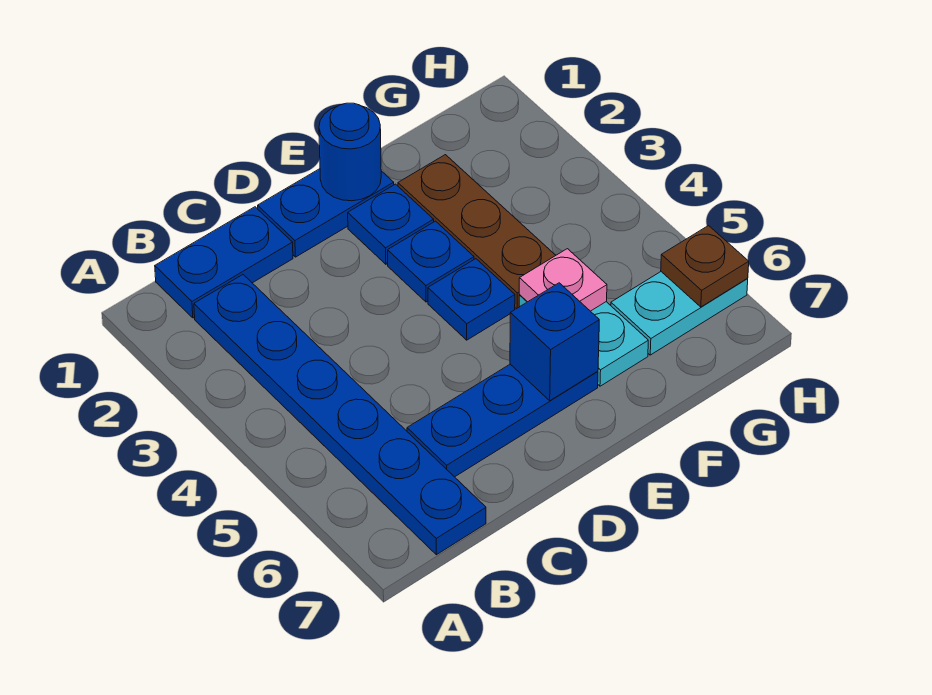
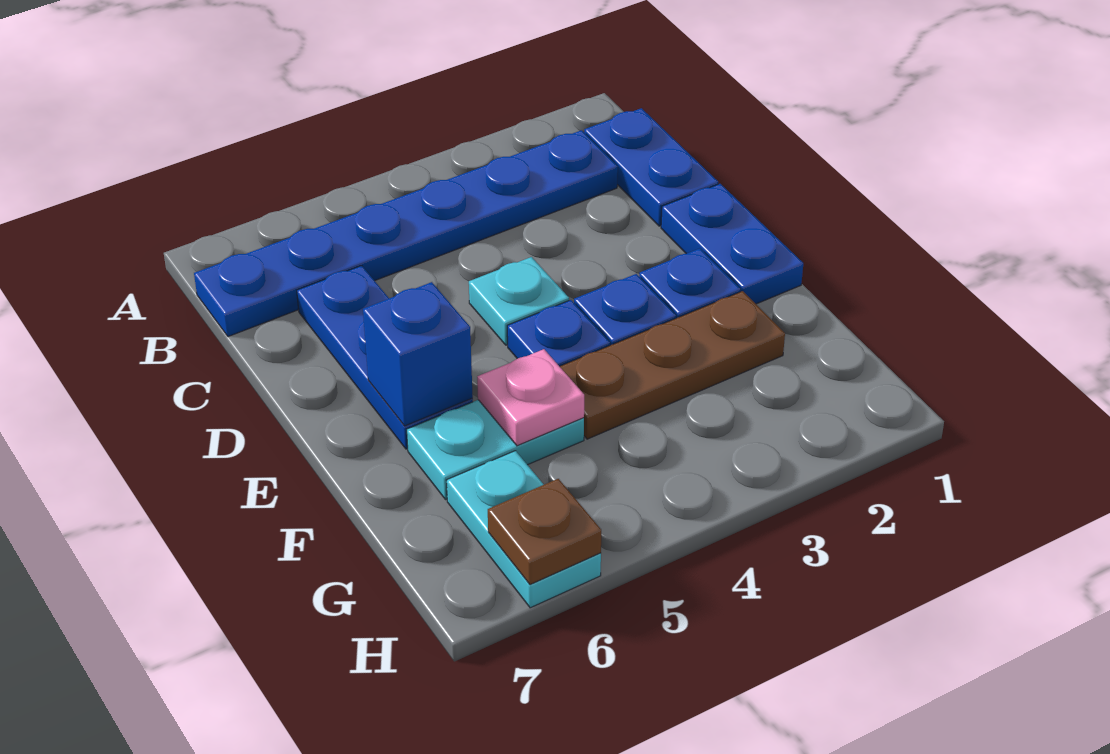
none -> cyan 1x1 plate [469,257,569,345]
blue 1x1 round brick [319,103,381,201] -> none

